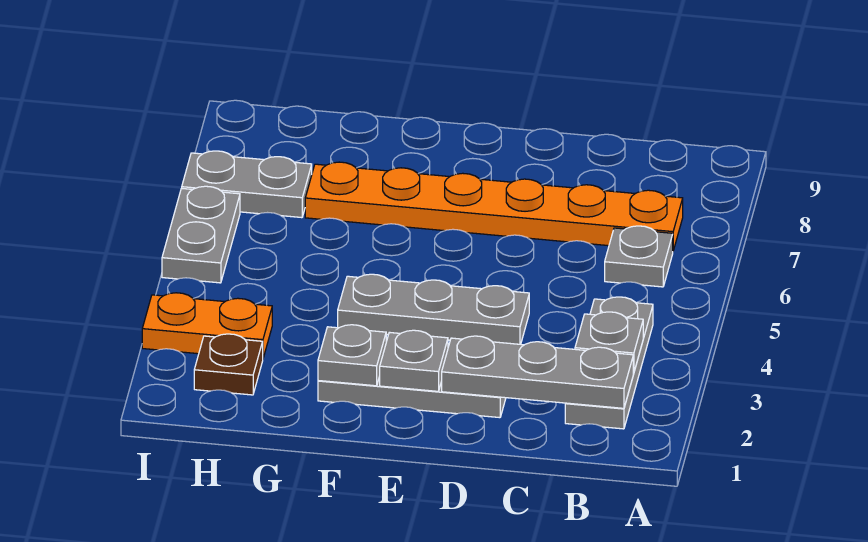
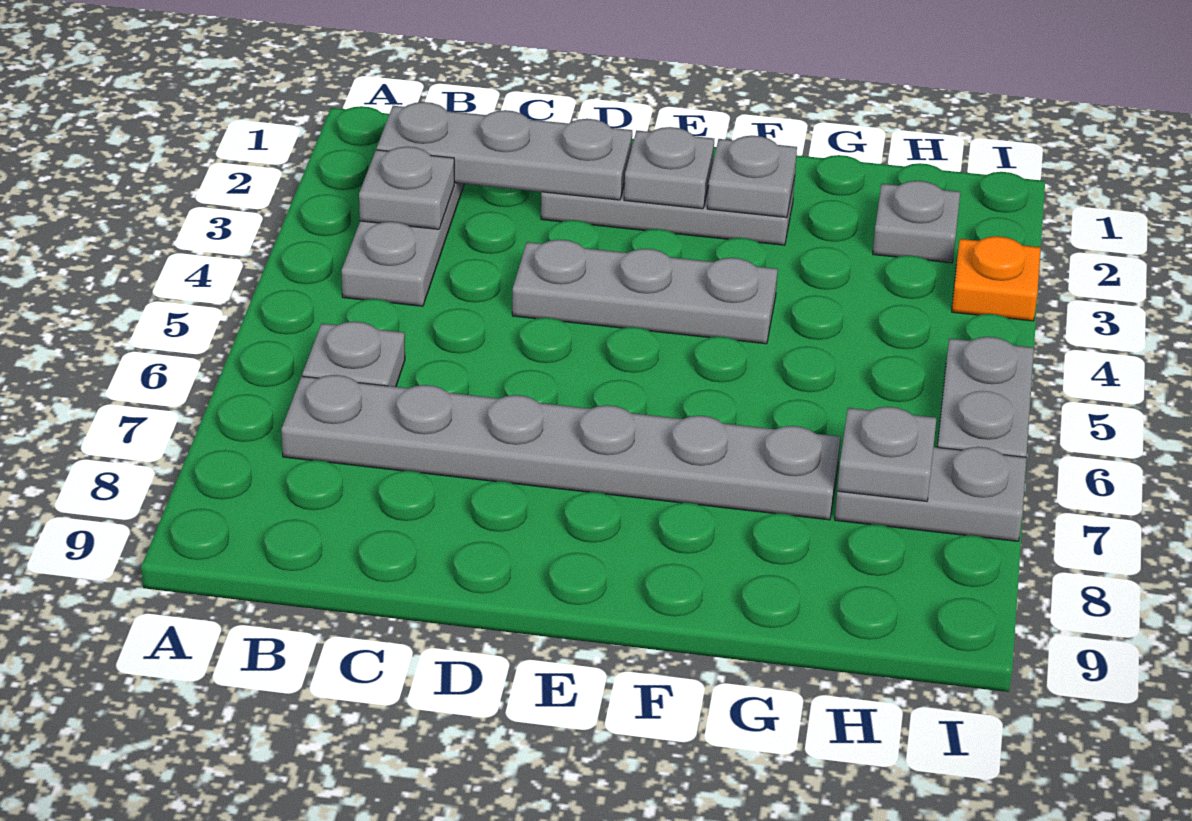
orange 1x6 plate [305,162,683,250] -> grey 1x6 plate [281,375,841,520]
brown 1x1 plate [194,334,263,395] -> grey 1x1 plate [873,181,960,263]
orange 1x2 plate [142,293,272,358] -> orange 1x1 plate [952,236,1041,321]
none -> grey 1x1 plate [837,407,937,501]

